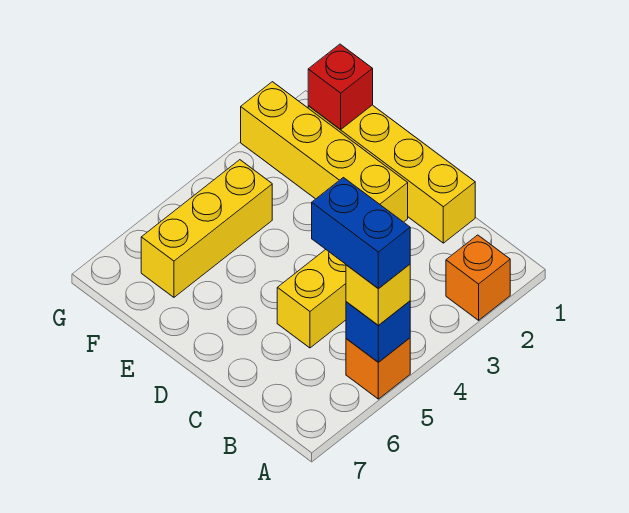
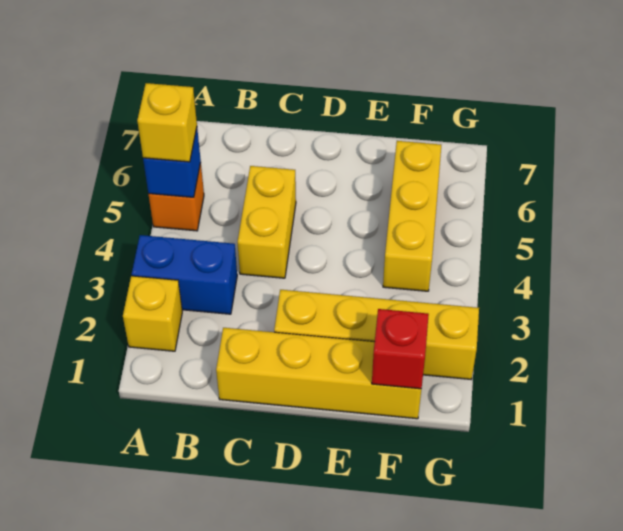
orange 1x1 brick [446,235,510,320] -> yellow 1x1 brick [123,276,182,351]
blue 1x2 brick [312,178,410,289] -> blue 1x2 brick moved to [132,235,237,314]

